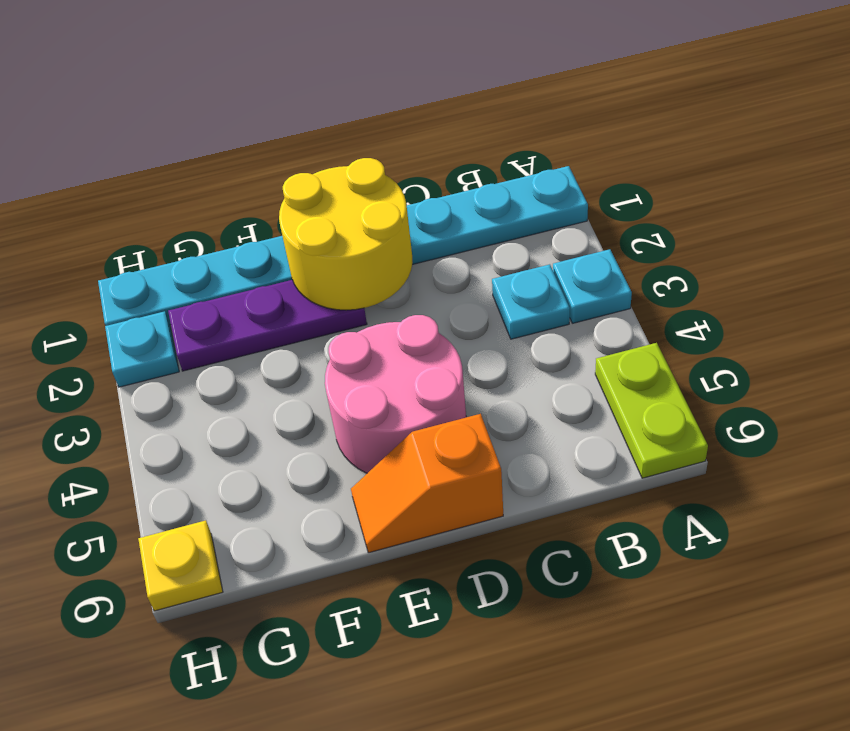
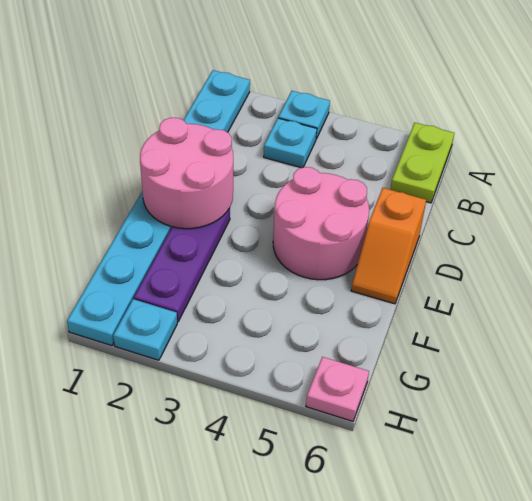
lime 1x2 plate [595,343,708,478] -> lime 1x2 plate turned to [390,123,454,203]
yellow 2x2 round brick [279,158,413,310] -> pink 2x2 round brick [140,118,233,229]
yellow 1x1 plate [138,520,223,611] -> pink 1x1 plate [306,357,369,421]

